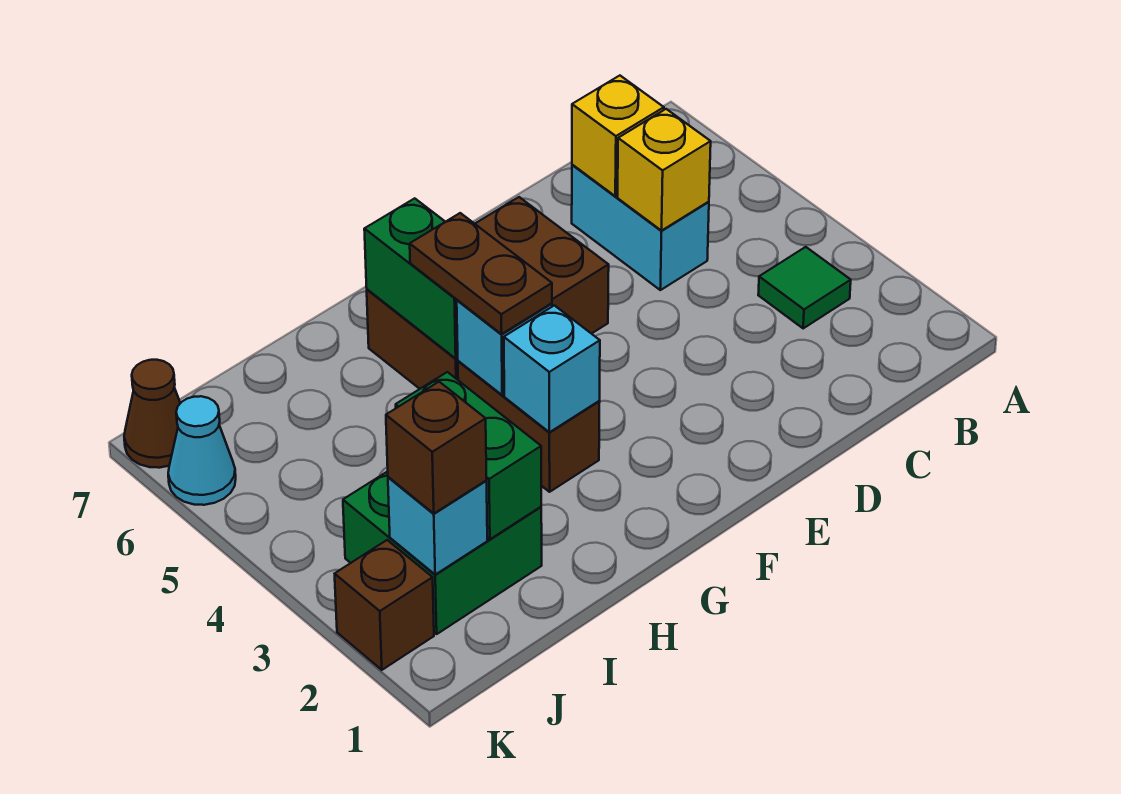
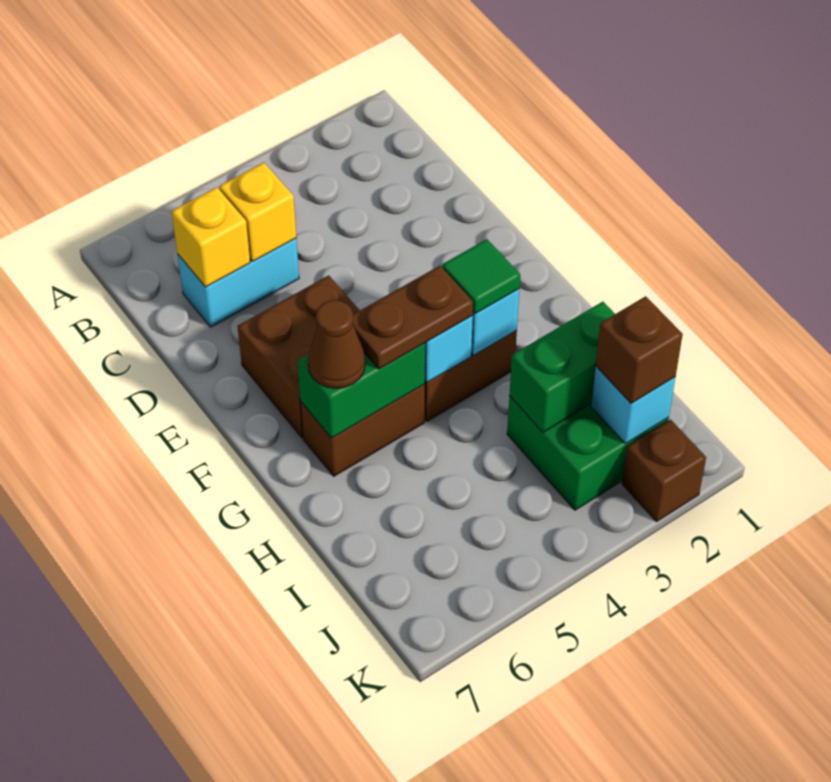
green 1x1 tile [758,247,851,328] -> green 1x1 tile moved to [442,239,520,314]
cyan 1x1 cone [168,396,236,505] -> none
brown 1x1 cone [124,360,180,468] -> brown 1x1 cone moved to [308,300,365,388]

